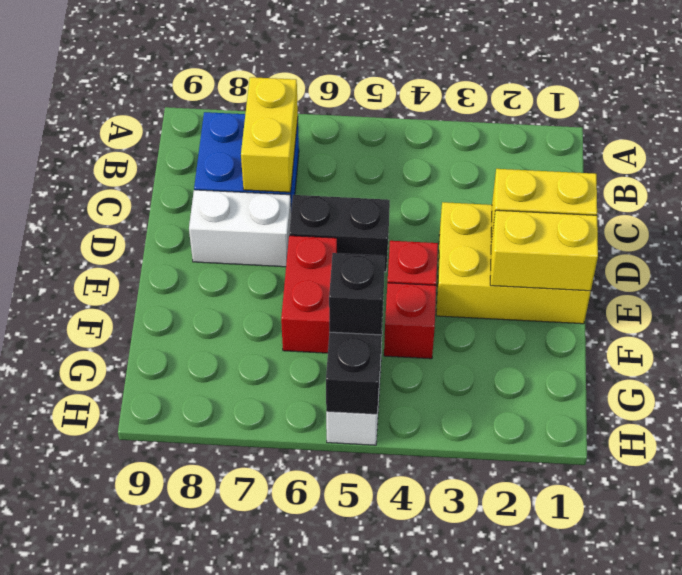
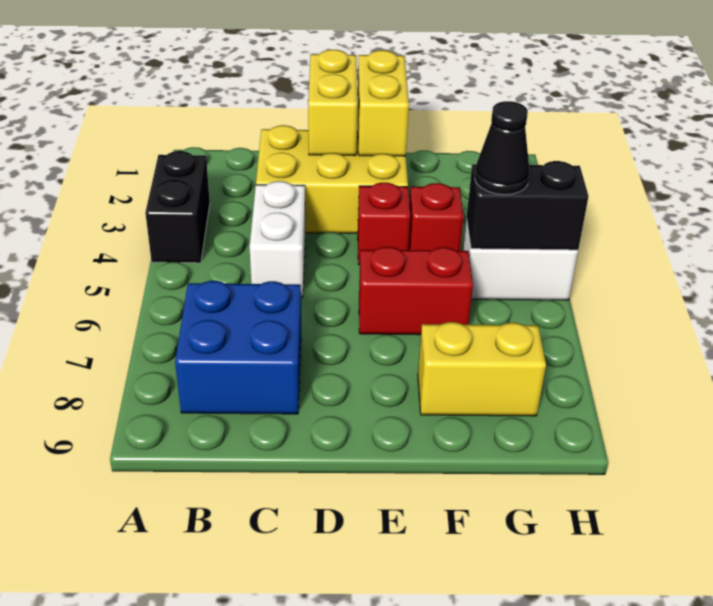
yellow 1x2 brick [241,77,298,192] -> yellow 1x2 brick moved to [418,322,546,416]
yellow 2x3 brick [436,202,591,324] -> yellow 2x3 brick turned to [256,125,408,233]
black 1x2 brick [289,195,390,272] -> black 1x2 brick moved to [145,151,210,263]
white 1x2 brick [189,190,291,267] -> white 1x2 brick moved to [250,181,305,297]
black 1x1 brick [329,253,385,335] -> black 1x1 cone [475,101,530,195]

